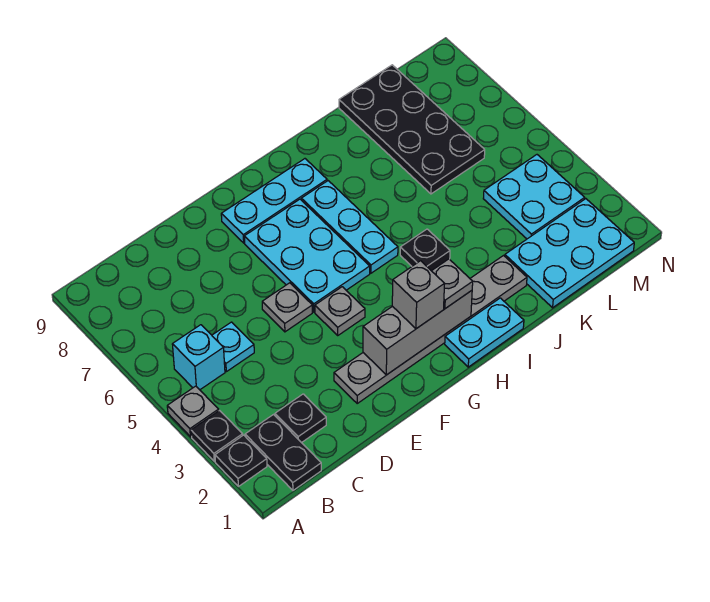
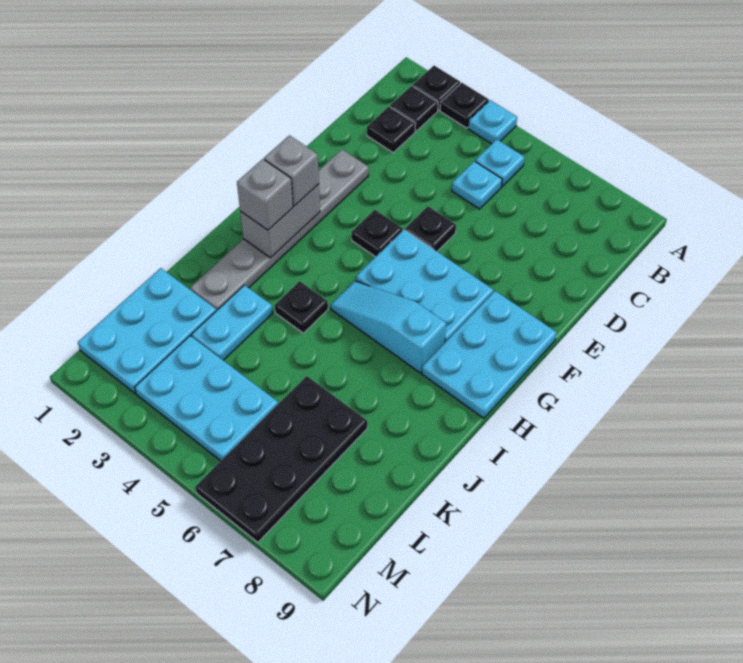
grey 1x1 plate [167,386,219,437] -> cyan 1x1 plate [468,100,517,144]
black 1x2 plate [245,415,321,490] -> black 1x1 plate [390,86,438,131]
cyan 1x1 brick [172,325,225,390] -> cyan 1x1 plate [475,139,525,186]
grey 1x1 plate [262,283,312,332] -> black 1x1 plate [405,206,456,251]
grey 1x3 brick [363,291,472,375] -> grey 1x2 brick [240,184,320,258]
grey 1x1 plate [315,287,365,335] -> black 1x1 plate [352,210,403,257]
cyan 1x3 plate [221,159,327,243] -> cyan 2x3 plate [422,291,557,418]
cyan 1x2 plate [445,298,524,367] -> cyan 1x2 plate moved to [192,285,273,360]
grey 1x1 plate [432,259,473,309] -> grey 1x1 brick [237,159,293,230]
cyan 1x3 plate [301,181,398,273] -> cyan 1x3 slope [331,281,446,373]
black 2x4 plate [339,65,485,194] -> black 2x4 plate turned to [195,376,367,542]
cyan 2x2 plate [483,155,585,239] -> cyan 2x3 plate [135,336,278,461]

